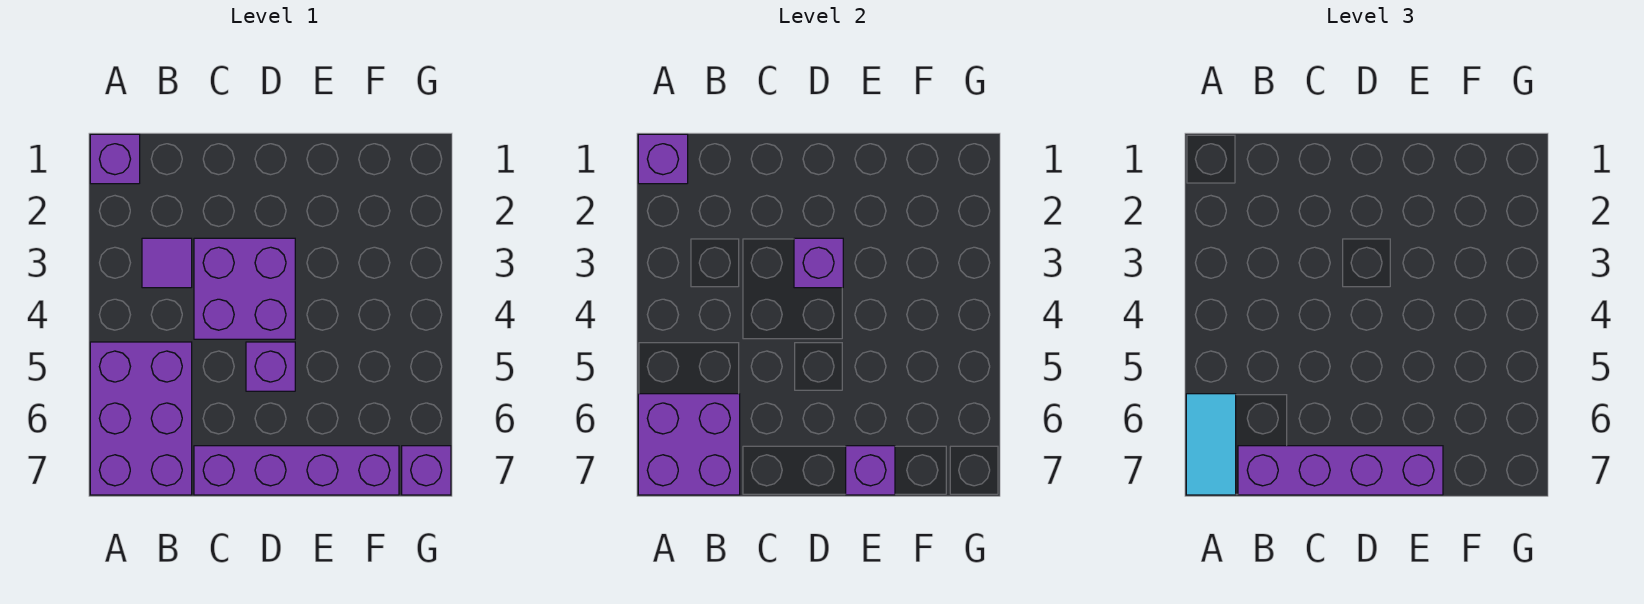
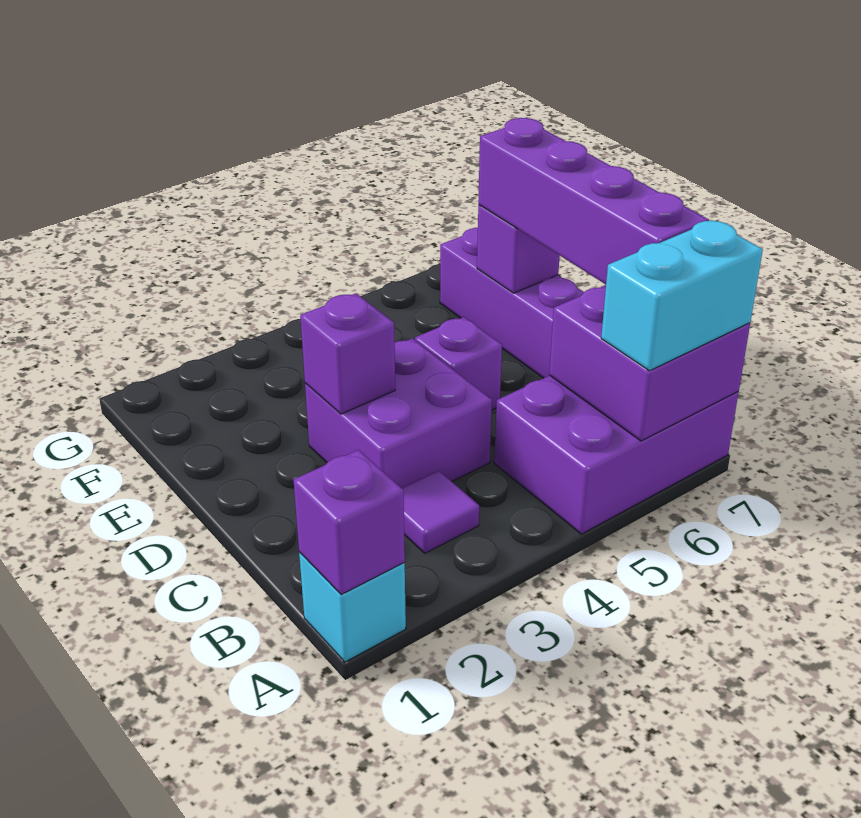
purple 1x1 brick [90,134,140,184] -> cyan 1x1 brick [299,552,406,662]
cyan 1x2 tile [1186,394,1236,495] -> cyan 1x2 brick [601,221,763,371]
purple 1x1 brick [402,446,451,495] -> none

